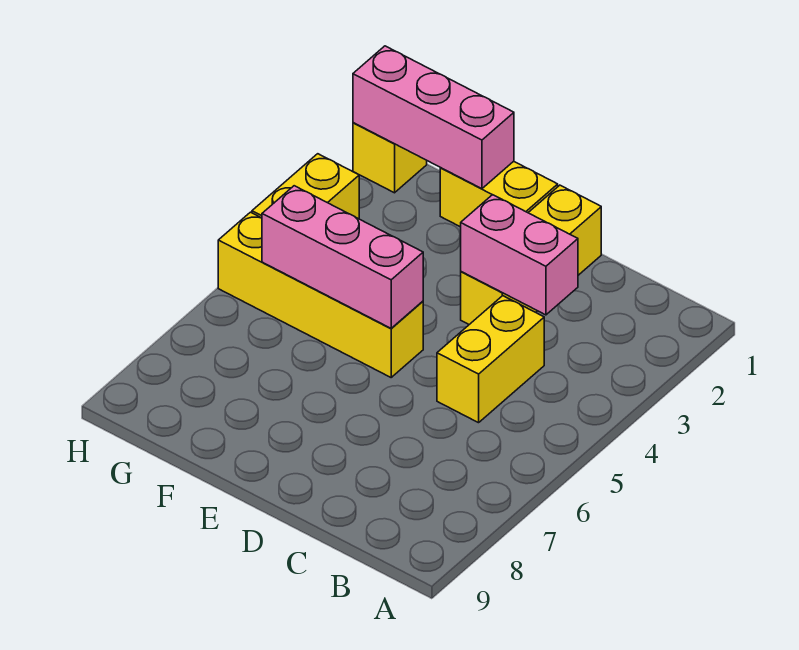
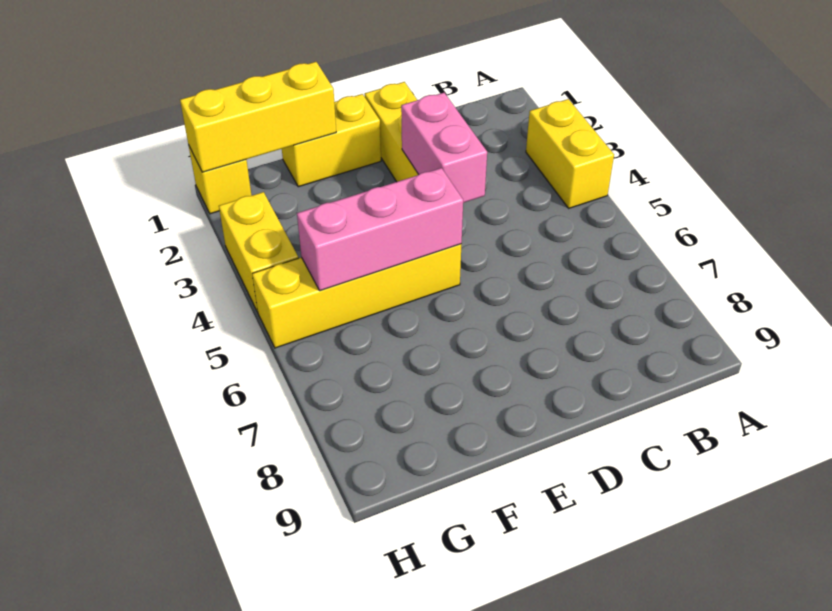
pink 1x2 brick [461,195,578,315] -> pink 1x2 brick turned to [401,93,487,203]
yellow 1x2 brick [437,296,544,423] -> yellow 1x2 brick moved to [526,99,614,208]
pink 1x3 brick [353,46,514,189] -> yellow 1x3 brick [180,62,336,172]

